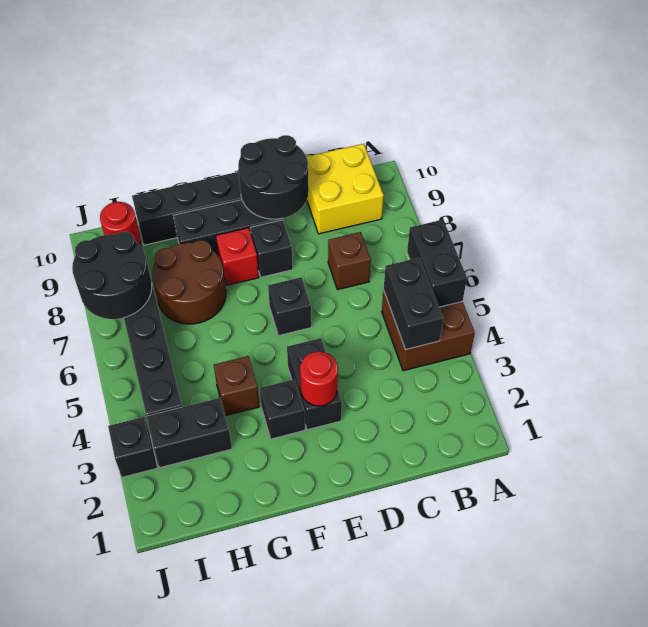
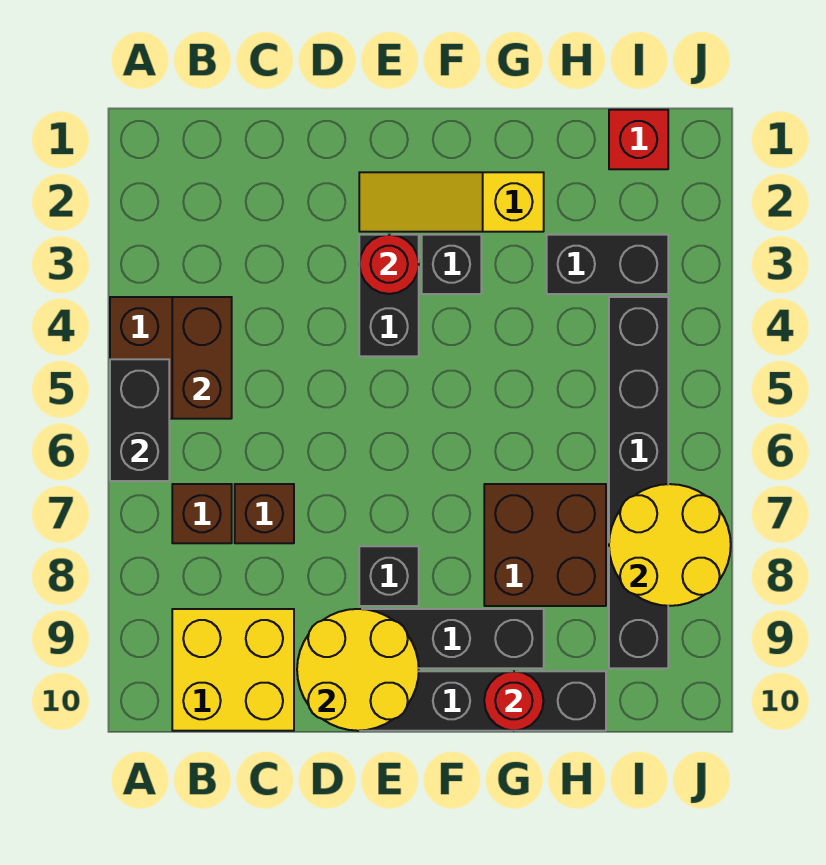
black 1x2 brick [384,258,443,350] -> brown 1x2 brick [172,297,232,419]
black 2x2 round brick [238,135,309,219] -> yellow 2x2 round brick [297,609,419,731]
none -> yellow 1x3 slope [359,172,544,232]
black 1x1 brick [268,277,311,336] -> none
red 1x1 brick [216,228,259,285] -> red 1x1 brick moved to [609,110,668,169]
brown 1x1 brick [214,356,259,416] -> brown 1x1 brick moved to [172,484,232,543]
brown 2x2 round brick [152,240,226,324] -> brown 2x2 brick [484,484,606,606]
black 2x2 round brick [72,232,152,319] -> yellow 2x2 round brick [609,484,731,606]
red 1x1 round brick [100,202,141,244] -> red 1x1 round brick moved to [484,671,544,731]
black 1x1 brick [108,417,157,477] -> none

